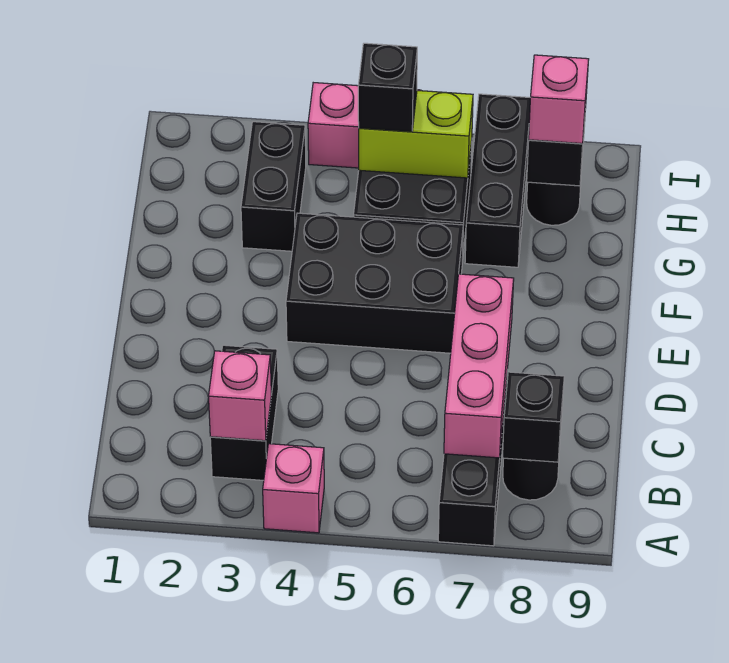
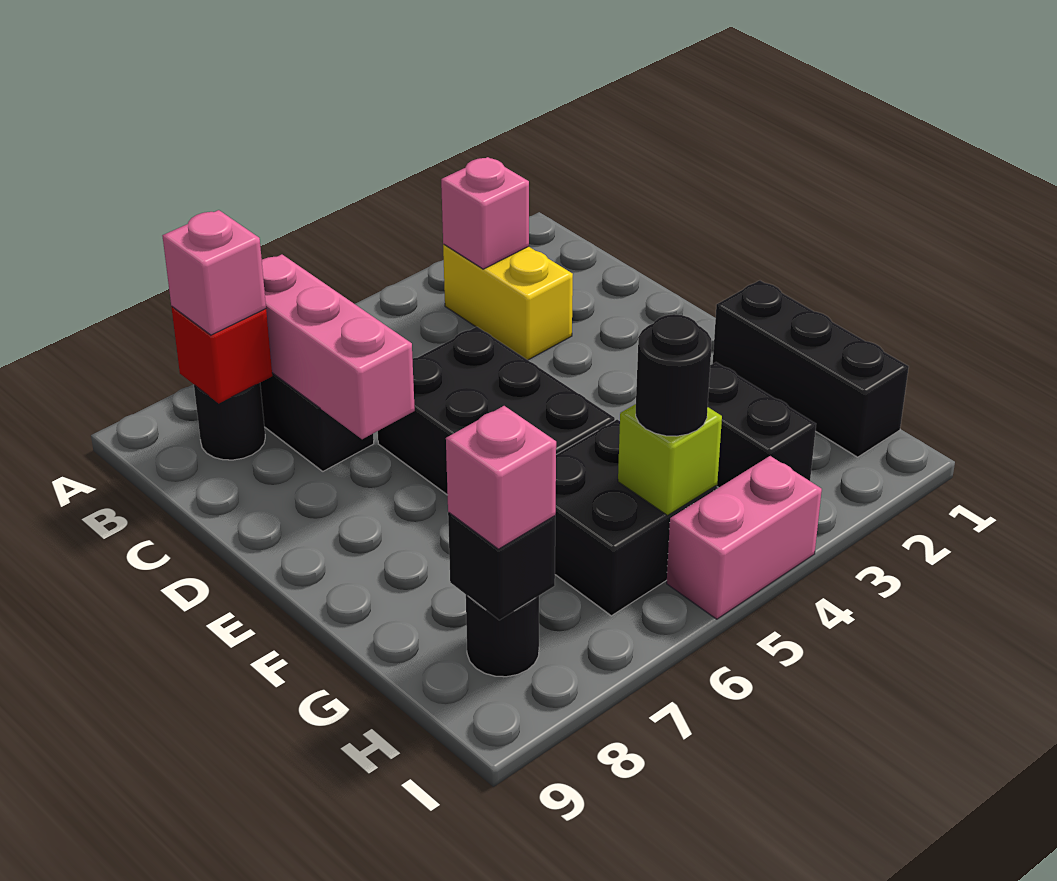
pink 1x1 brick [263,444,324,533] -> pink 1x1 brick moved to [163,210,266,335]
black 1x2 brick [210,345,278,480] -> yellow 1x2 brick [443,244,573,360]
black 1x1 brick [503,372,564,462] -> red 1x1 brick [171,307,272,403]
black 2x3 brick [286,213,463,353] -> black 2x3 brick turned to [378,327,615,495]
black 1x3 brick [465,94,530,267] -> black 1x3 brick moved to [713,280,909,457]
lime 1x2 brick [359,90,473,178] -> lime 1x1 brick [618,404,722,515]
black 1x1 brick [358,43,417,132] -> black 1x1 round brick [636,314,712,436]

